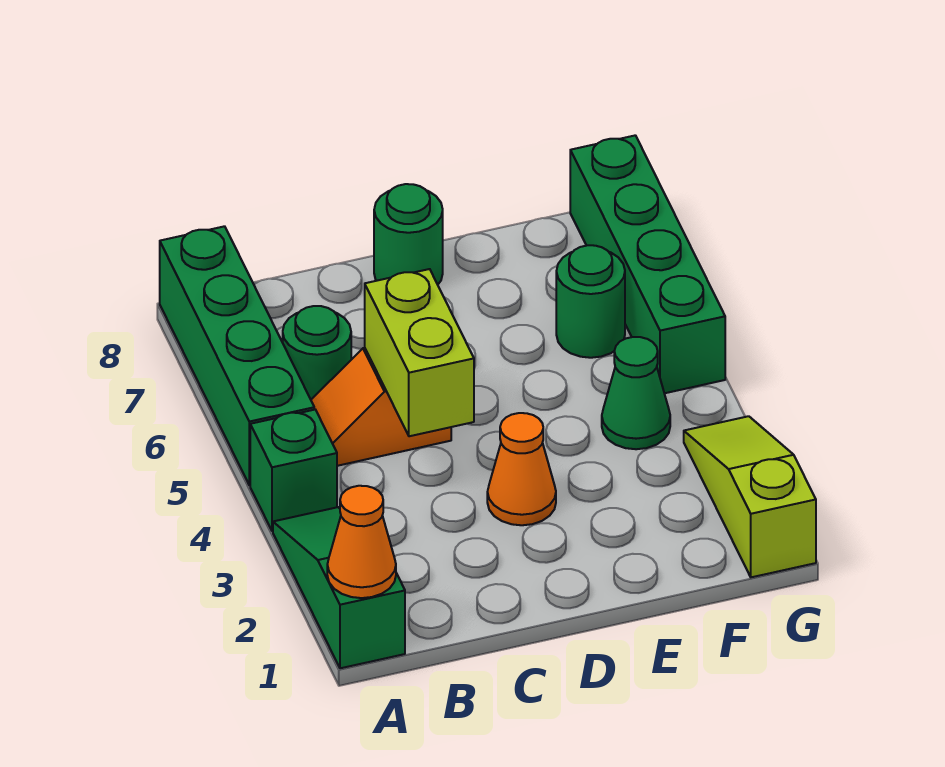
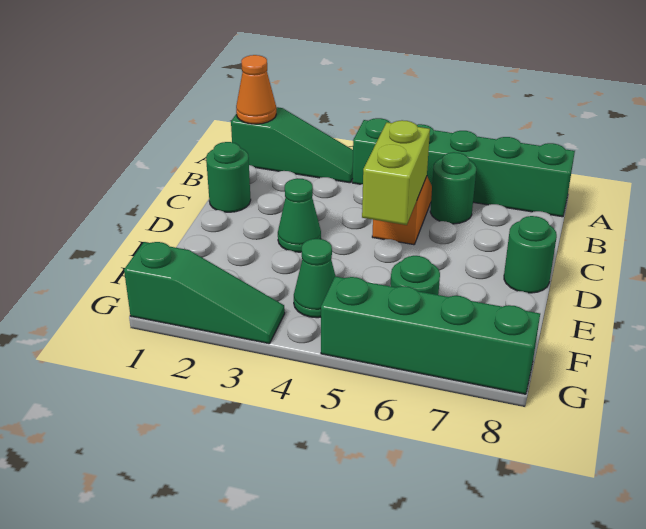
none -> green 1x1 round brick [206,142,251,212]
lime 1x2 brick [365,269,474,436] -> lime 1x2 brick turned to [362,120,430,225]
orange 1x1 cone [487,413,556,525] -> green 1x1 cone [278,179,321,252]
lime 1x3 slope [684,416,816,577] -> green 1x3 slope [124,242,285,344]

